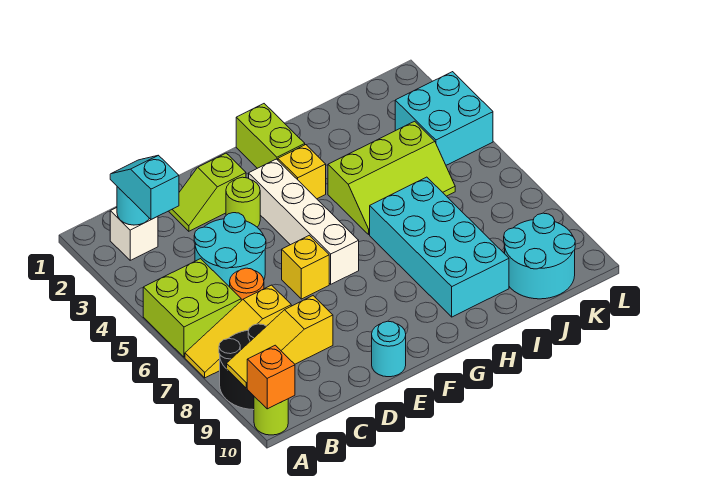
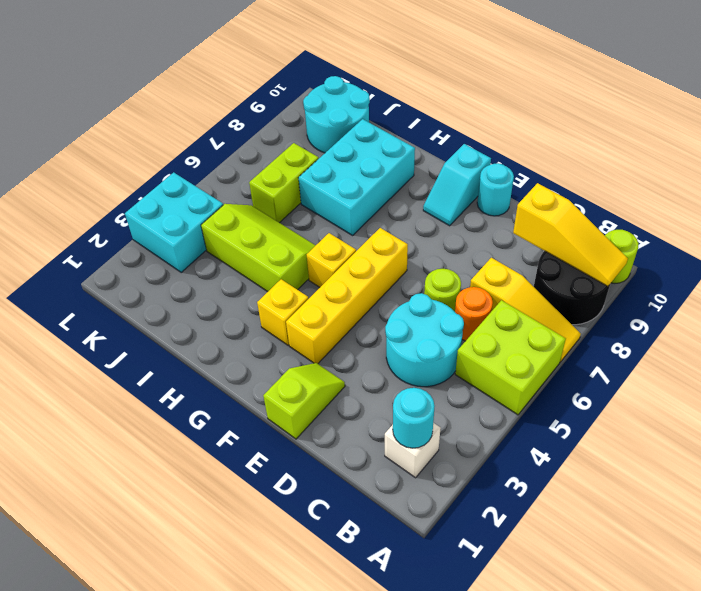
orange 1x1 brick [247,345,295,409] -> none
cyan 1x2 slope [110,155,179,219] -> cyan 1x2 slope moved to [423,144,491,226]
lime 1x2 slope [169,153,246,231] -> lime 1x2 slope turned to [263,363,345,439]
lime 1x1 round brick [226,177,260,227] -> lime 1x1 round brick moved to [424,269,461,312]
yellow 1x1 brick [282,235,329,299] -> yellow 1x1 brick moved to [307,233,356,287]
white 1x4 brick [249,159,359,284] -> yellow 1x4 brick [286,228,408,364]
lime 1x2 brick [236,104,305,168] -> lime 1x2 brick moved to [249,143,319,223]
cyan 2x4 brick [370,177,509,317] -> cyan 2x3 brick [299,119,415,235]

